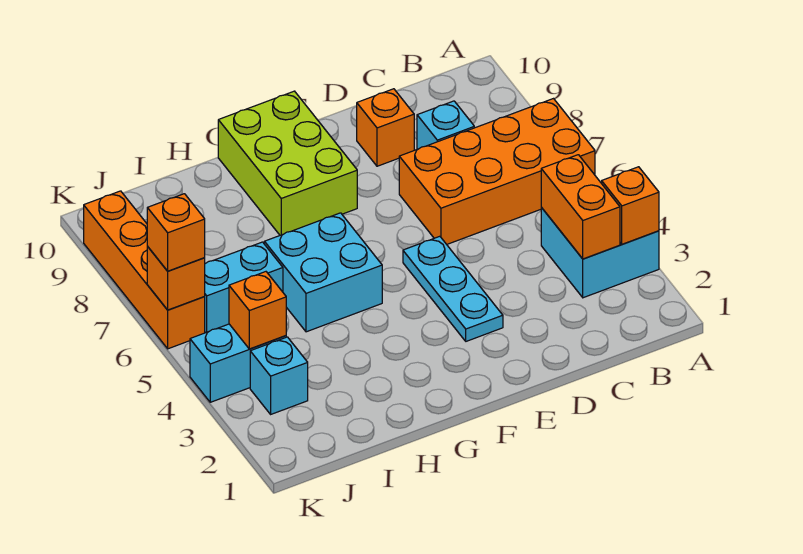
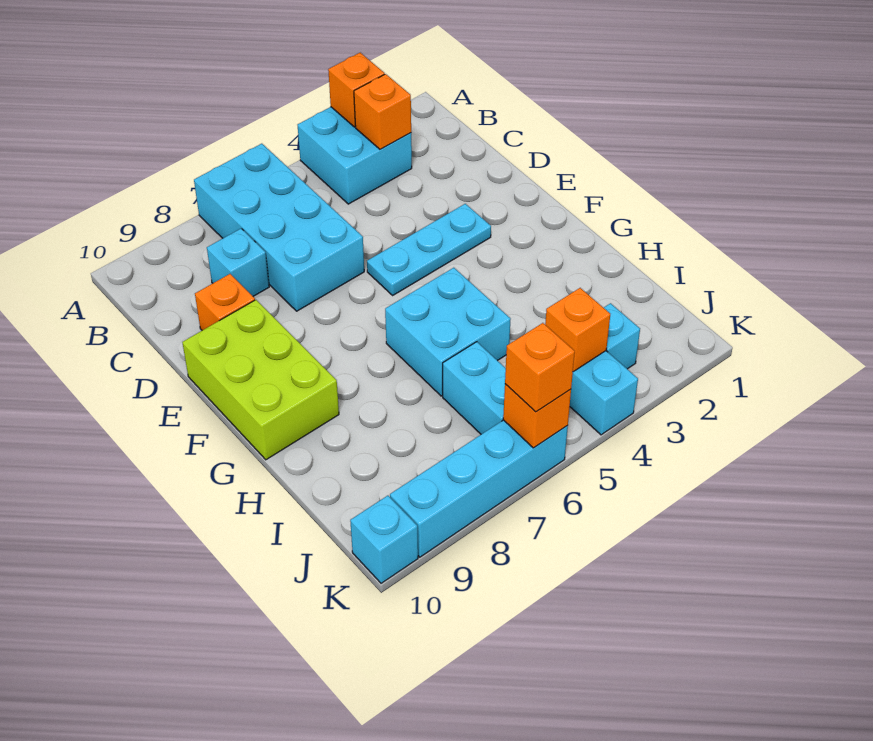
orange 2x4 brick [399,99,595,244] -> cyan 2x4 brick [194,144,364,311]
orange 1x2 brick [541,155,620,259] -> orange 1x1 brick [354,74,411,149]
lime 2x3 brick [218,91,357,235] -> lime 2x3 brick turned to [182,300,339,460]
orange 1x4 brick [84,191,205,349] -> cyan 1x4 brick [390,420,568,557]
none -> cyan 1x1 brick [350,496,418,583]

